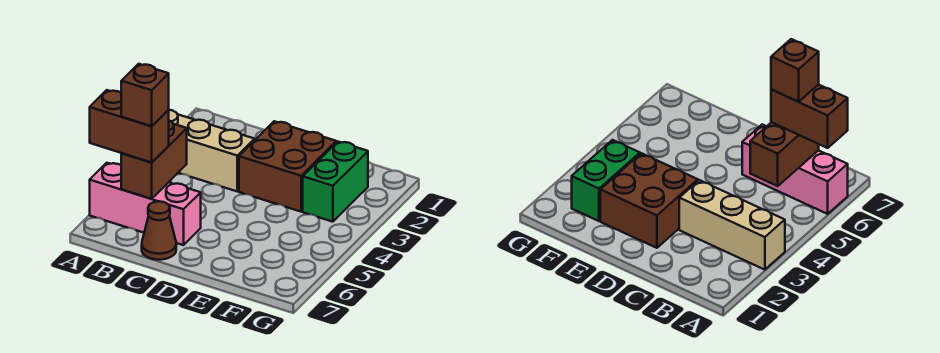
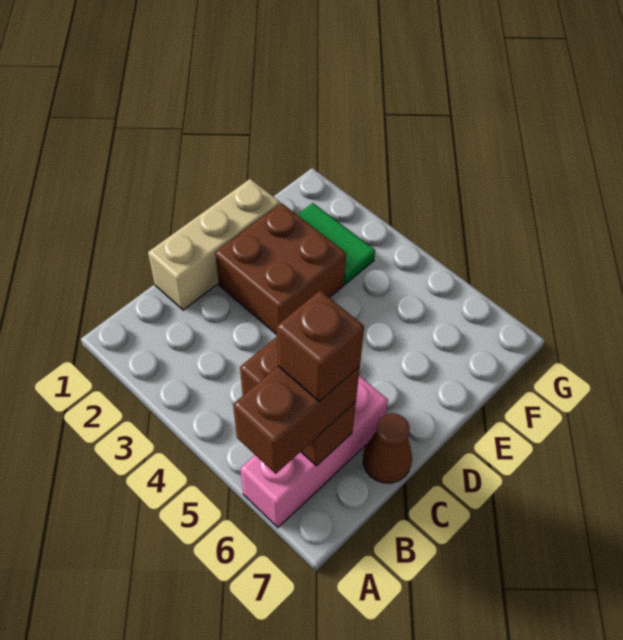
tan 1x3 brick [169,110,255,191] -> tan 1x3 brick moved to [148,179,280,310]
green 1x2 brick [303,142,368,222] -> green 1x2 tile [297,203,375,284]

